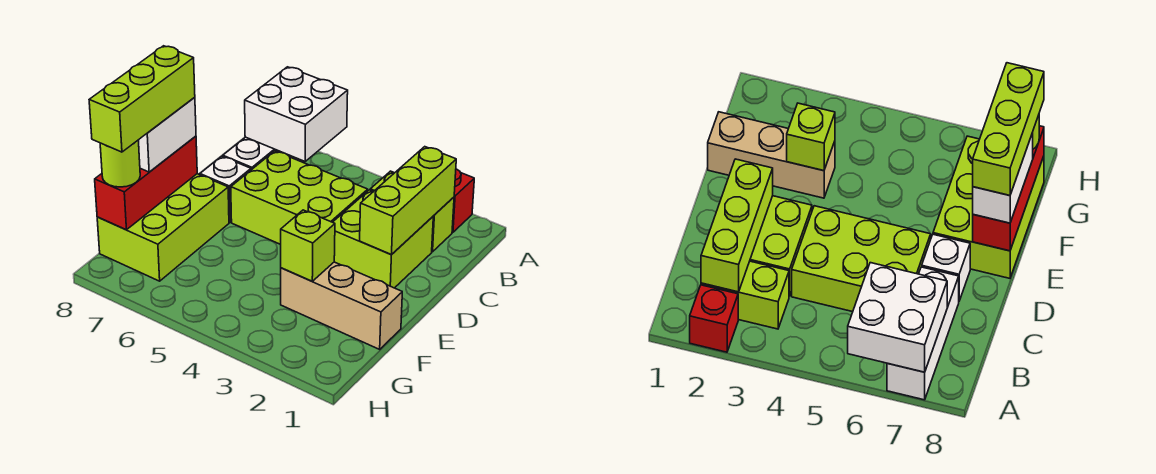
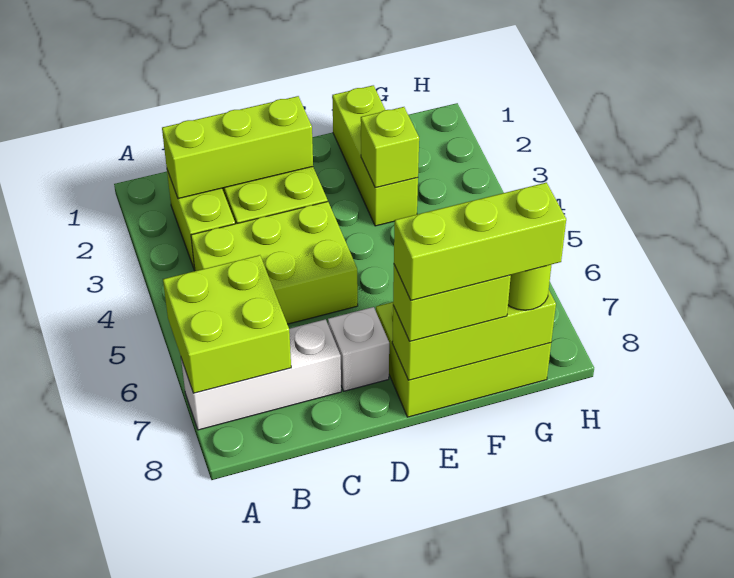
red 1x1 brick [452,169,474,232] -> none
white 2x2 brick [245,67,348,161] -> lime 2x2 brick [163,255,291,393]
lime 2x3 brick [231,151,368,244] -> lime 2x3 brick turned to [191,202,358,324]
red 1x3 brick [95,136,197,230] -> lime 1x3 brick [392,291,556,380]
white 1x2 brick [139,97,196,172] -> lime 1x2 brick [393,265,511,341]
tan 1x3 brick [281,262,402,349] -> lime 1x3 brick [332,85,418,226]

